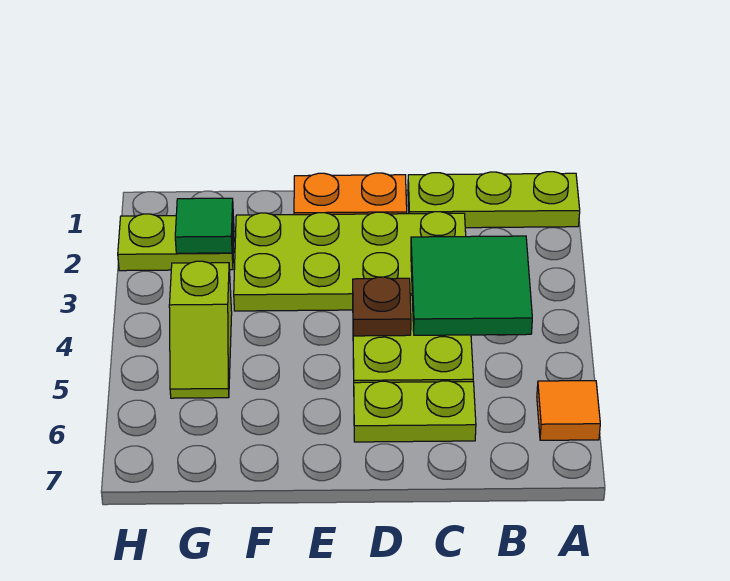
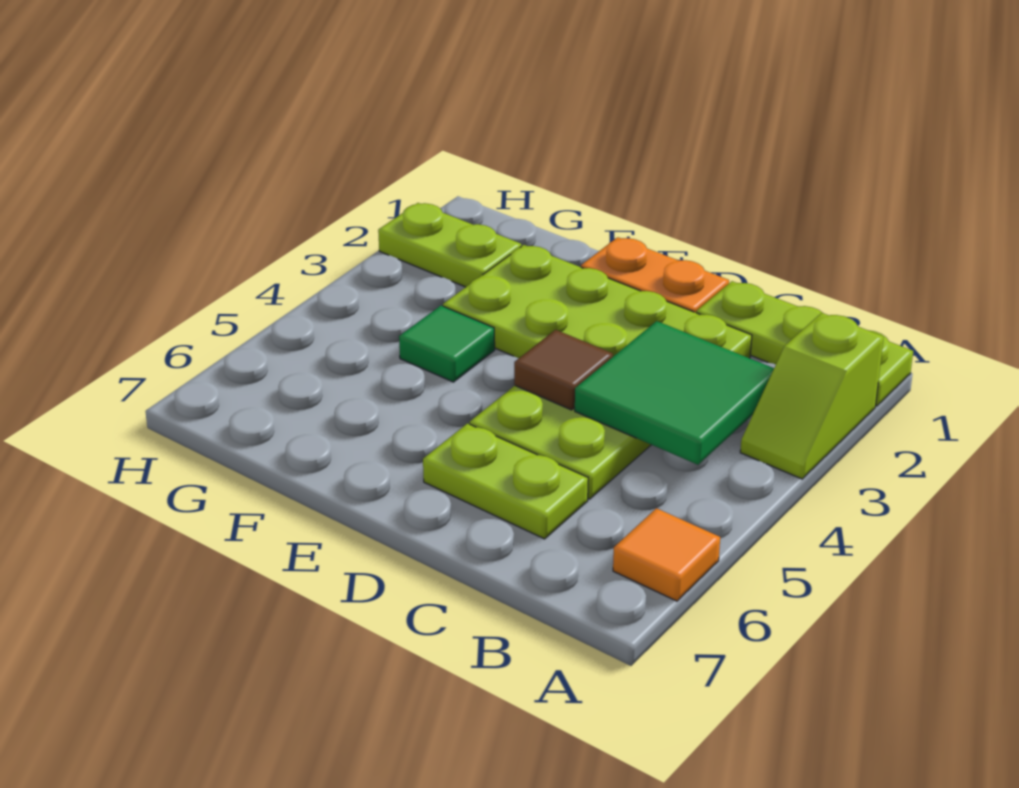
brown 1x1 plate [353,277,411,336] -> brown 1x1 tile [514,330,613,410]
green 1x1 tile [175,198,233,253] -> green 1x1 tile moved to [399,306,495,382]
lime 1x2 slope [169,261,232,398] -> lime 1x2 slope moved to [740,313,884,479]

